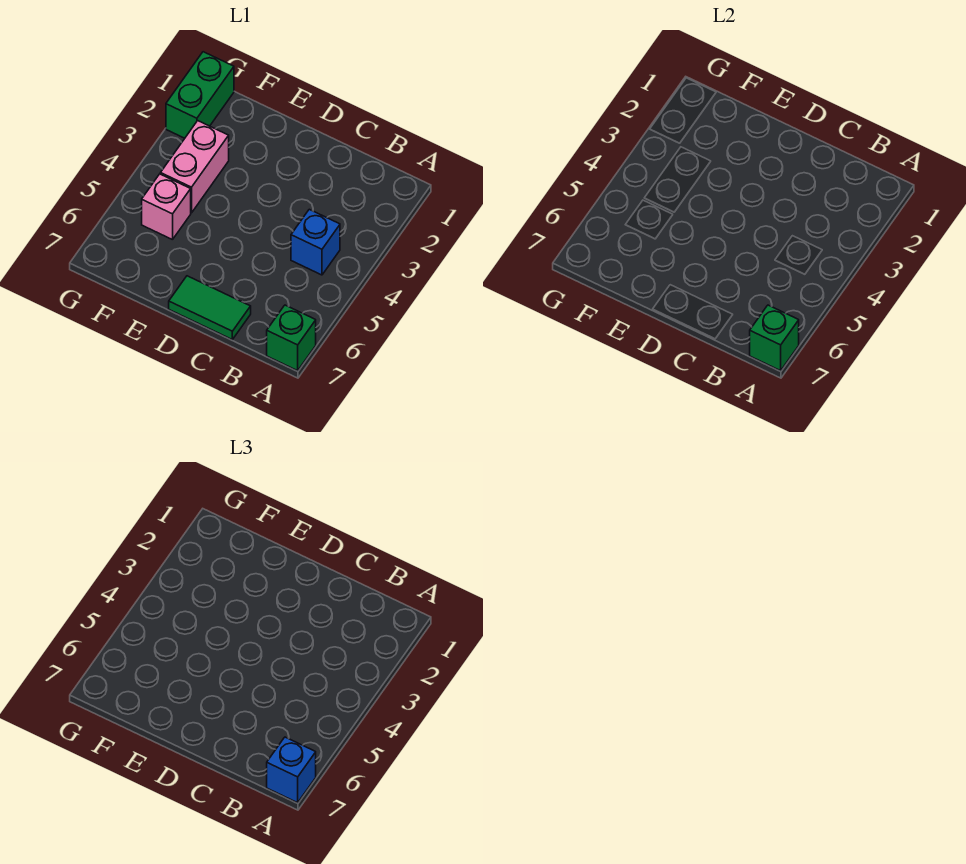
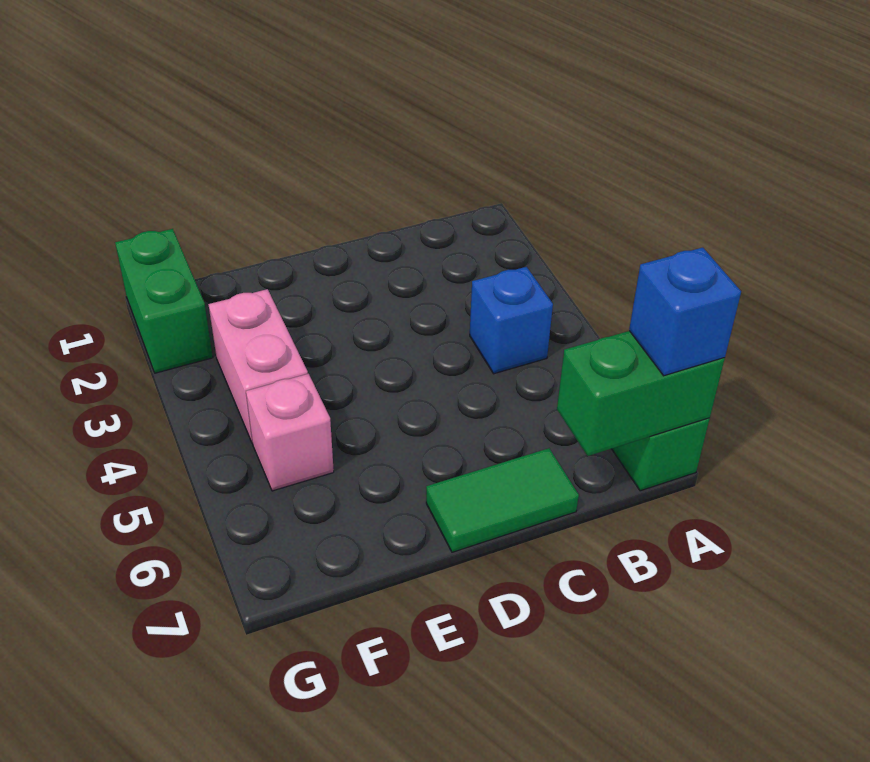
green 1x1 brick [750,305,799,371] -> green 1x2 brick [557,331,725,456]

